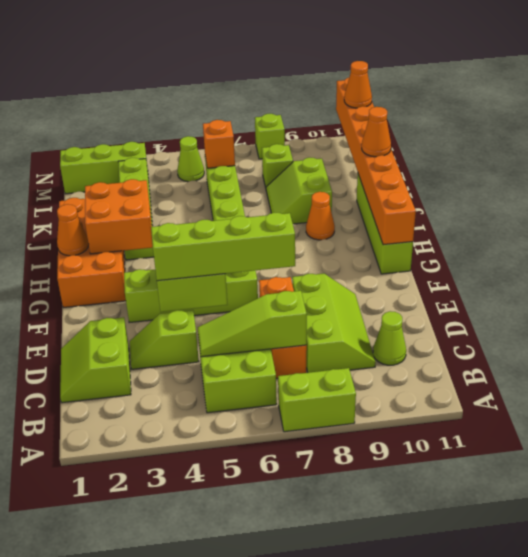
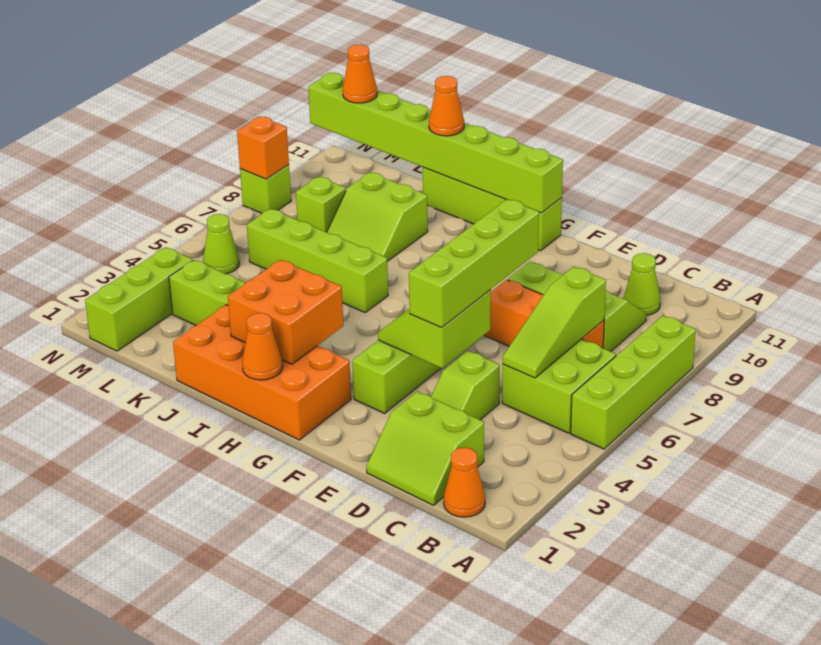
lime 1x2 brick [278,368,356,432] -> lime 1x4 brick [571,316,696,449]
orange 1x8 brick [336,78,416,245] -> lime 1x8 brick [308,73,563,213]
orange 1x1 cone [306,192,335,240] -> orange 1x1 cone moved to [444,448,485,517]
orange 1x1 brick [203,120,235,168] -> orange 1x1 brick moved to [237,117,289,179]

